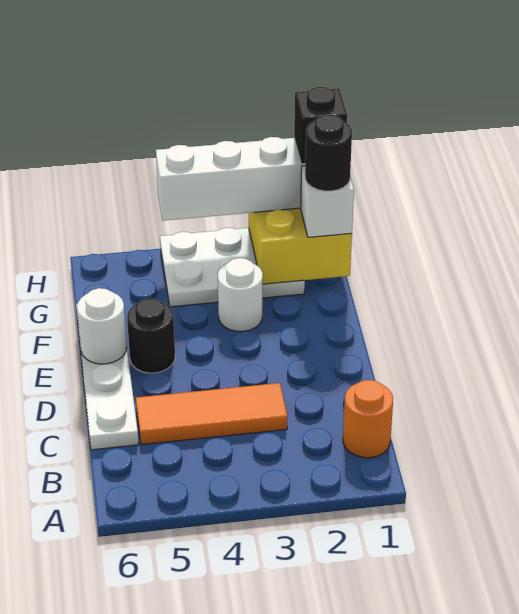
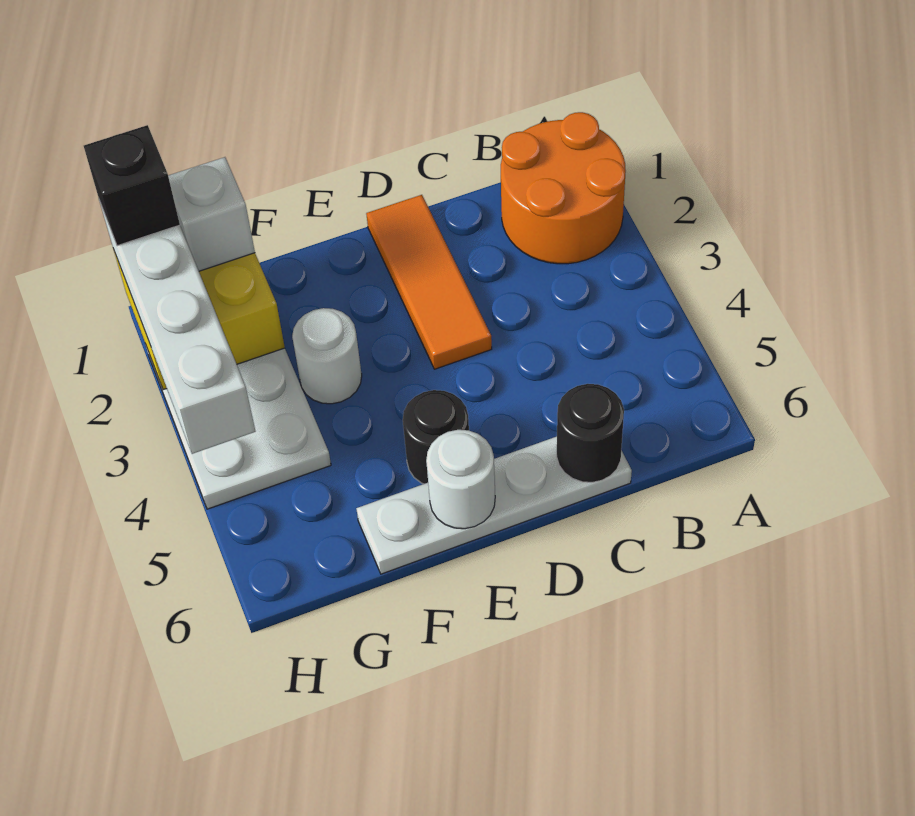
orange 1x1 round brick [343,380,393,458] -> orange 2x2 round brick [501,112,626,264]
orange 1x3 tile [136,383,287,445] -> orange 1x3 tile moved to [366,195,492,369]
black 1x1 round brick [305,115,352,191] -> black 1x1 round brick moved to [557,384,624,482]

